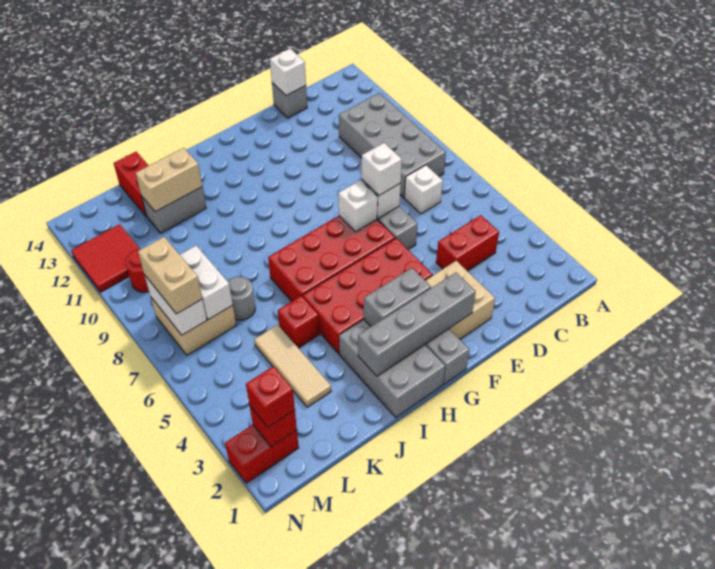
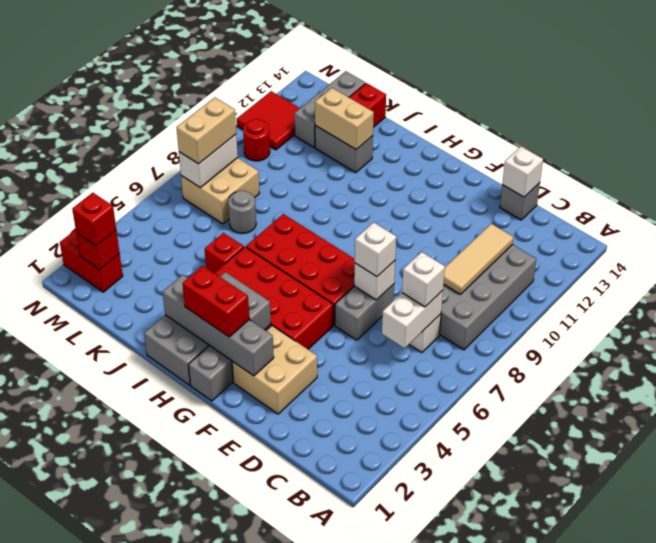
red 1x2 brick [436,215,499,271] -> red 1x2 brick moved to [183,266,249,337]
white 1x1 brick [338,180,378,232] -> white 1x1 brick moved to [402,252,445,307]
tan 1x3 tile [254,325,331,407] -> tan 1x3 tile moved to [444,224,514,294]
white 1x2 brick [180,246,233,320] -> white 1x2 brick moved to [382,291,443,348]
none -> grey 1x3 brick [294,71,365,147]

